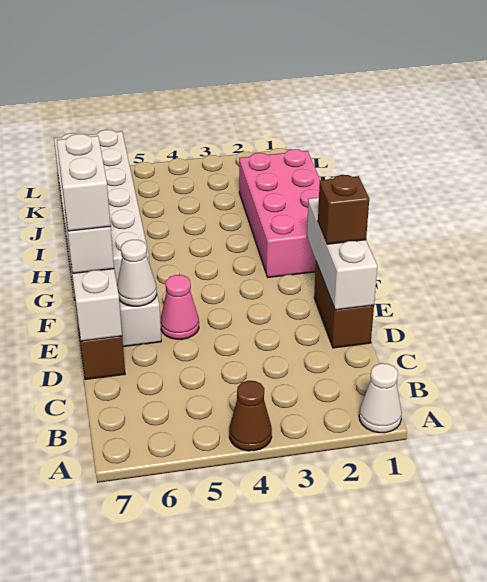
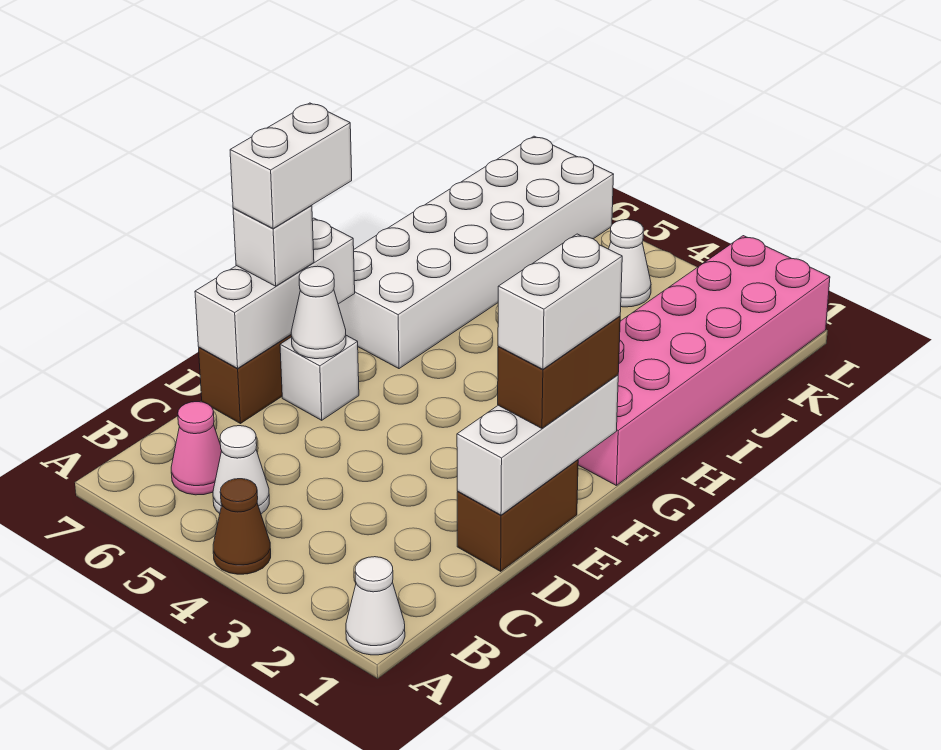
none -> white 1x1 cone [213,426,269,514]
brown 1x1 brick [318,175,369,244] -> brown 1x2 brick [498,316,620,428]
none -> white 1x2 brick [498,234,622,369]
pink 1x1 cone [160,275,199,339] -> pink 1x1 cone moved to [171,402,222,495]
pink 2x4 brick [239,149,320,277] -> pink 2x6 brick [578,236,830,485]
none -> white 1x1 cone [609,220,651,307]

